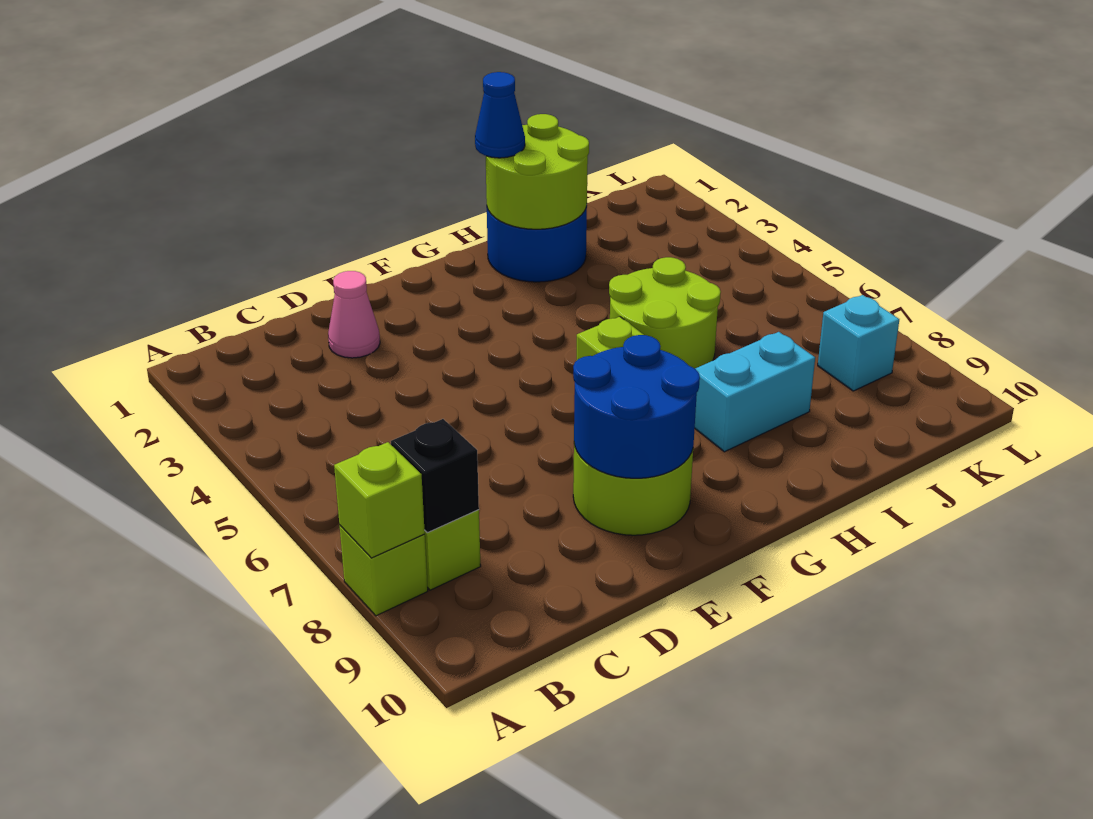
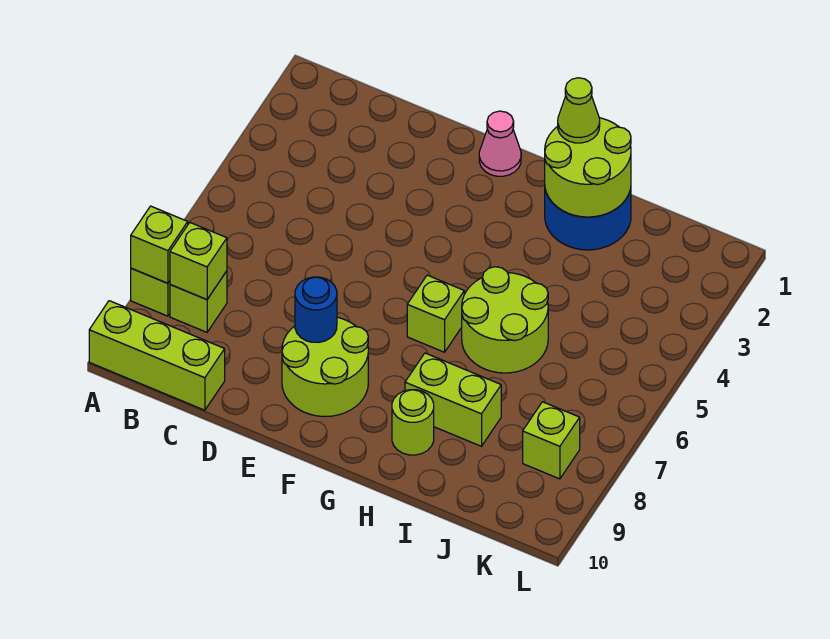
none -> lime 1x3 brick [89,301,225,410]
black 1x1 brick [391,419,479,533] -> lime 1x1 brick [170,223,227,300]
pink 1x1 cone [328,271,380,358] -> pink 1x1 cone moved to [479,111,521,176]
blue 2x2 round brick [573,335,700,478] -> blue 1x1 round brick [295,277,337,342]
blue 1x1 cone [475,72,525,158] -> lime 1x1 cone [558,78,600,143]
cyan 1x2 brick [695,332,815,452] -> lime 1x2 brick [405,353,501,446]
none -> lime 1x1 round brick [392,390,434,455]
cyan 1x1 brick [818,295,899,391] -> lime 1x1 brick [523,402,580,479]

